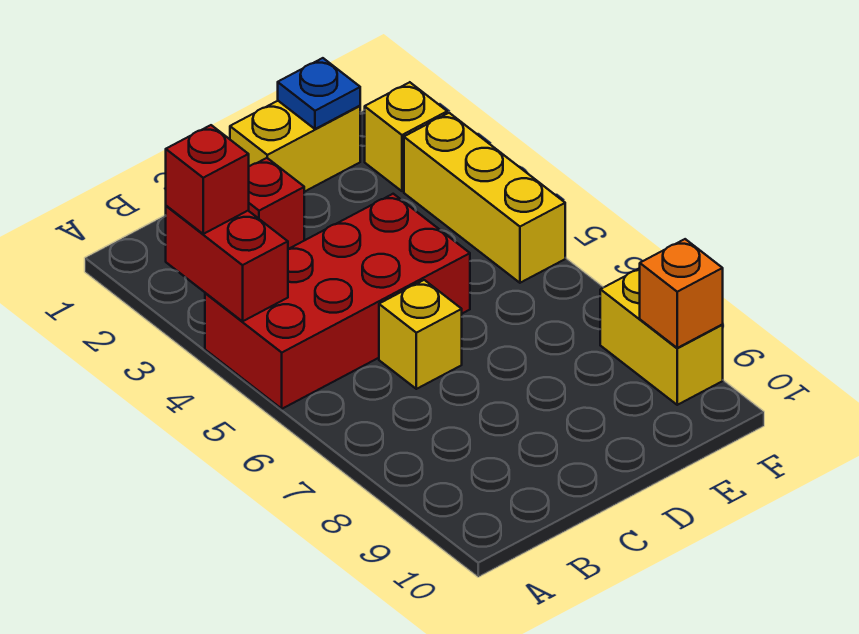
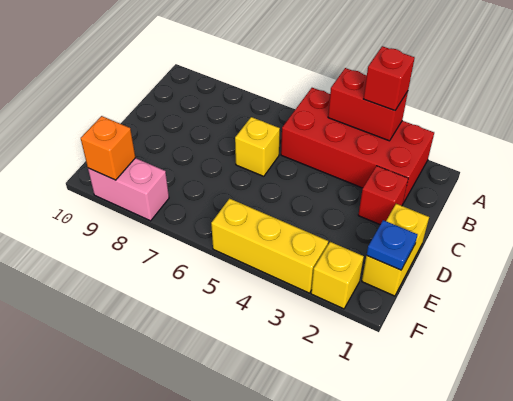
red 2x4 brick [205,194,470,409] -> red 2x4 brick turned to [281,88,434,203]
yellow 1x2 brick [600,269,723,405] -> pink 1x2 brick [88,158,169,221]

